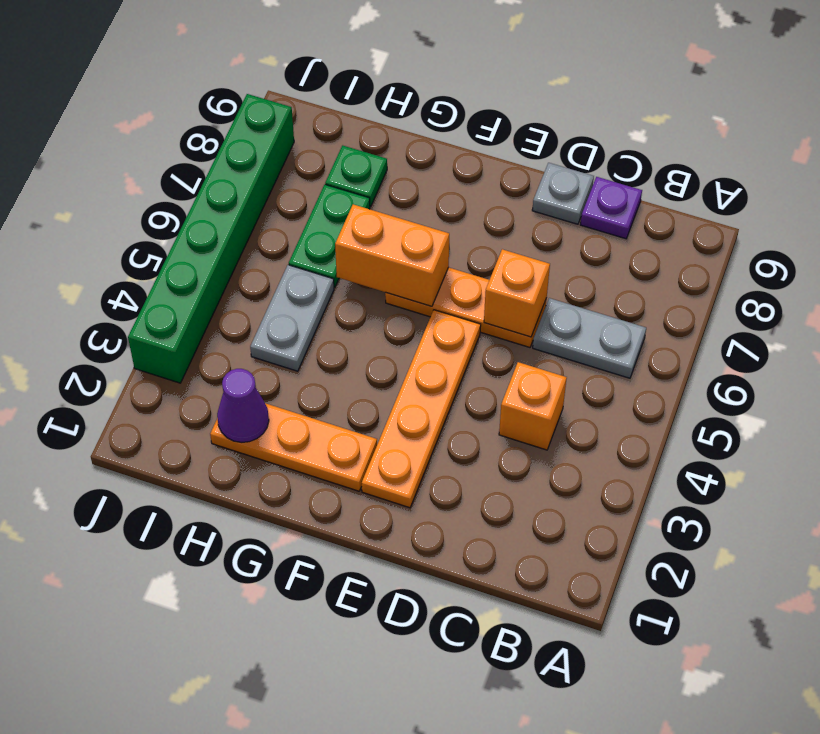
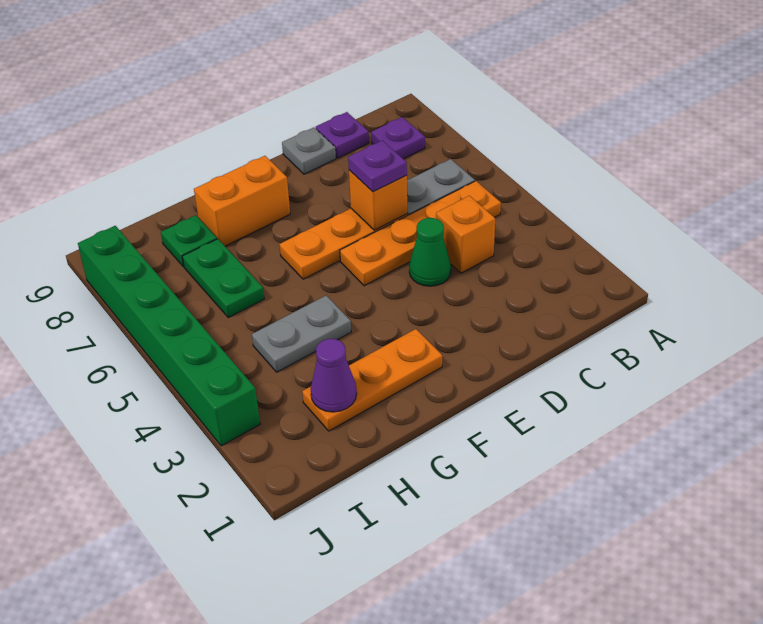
none -> purple 1x1 plate [371,117,425,159]
none -> green 1x1 cone [409,218,451,286]
none -> purple 1x1 plate [348,140,407,192]
orange 1x4 plate [362,310,481,508] -> orange 1x4 plate turned to [340,181,501,286]
orange 1x2 brick [335,204,449,306] -> orange 1x2 brick moved to [194,156,290,246]
grey 1x2 plate [250,265,334,371] -> grey 1x2 plate turned to [252,296,351,372]

